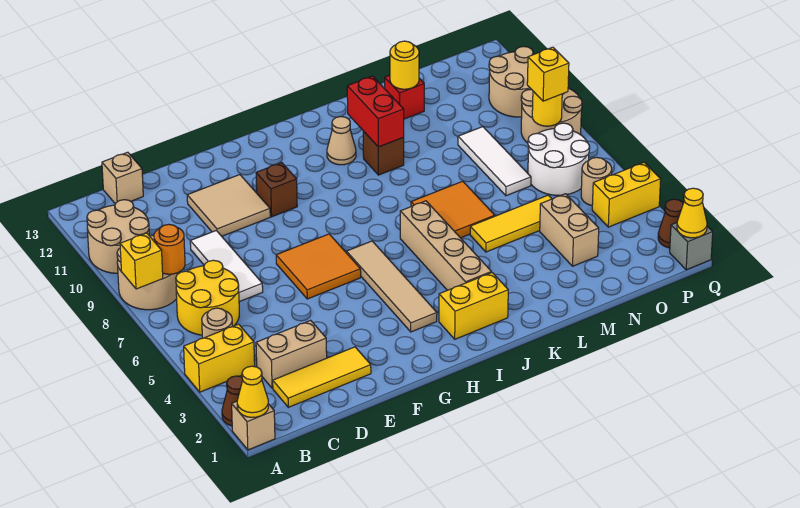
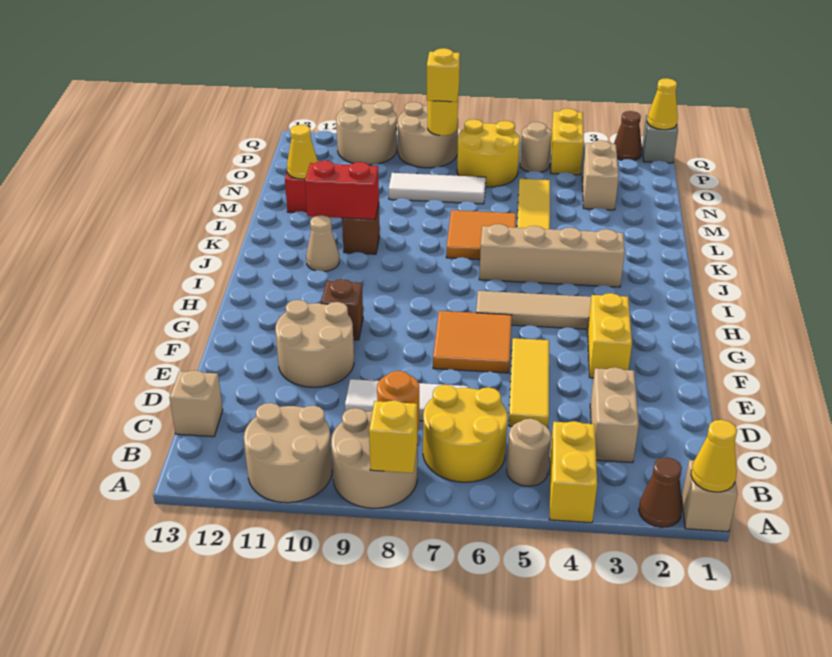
yellow 1x3 tile [273,347,371,407] -> yellow 1x3 tile moved to [509,338,549,428]
tan 2x2 tile [187,175,270,236] -> tan 2x2 round brick [275,300,354,387]
yellow 1x2 brick [439,273,508,339] -> yellow 1x2 brick moved to [588,293,632,378]
yellow 1x1 round brick [390,41,419,89] -> yellow 1x1 cone [287,125,318,179]
tan 1x2 brick [540,194,599,266] -> tan 1x2 brick turned to [582,140,619,210]
white 2x2 round brick [528,123,590,195] -> yellow 2x2 round brick [457,119,520,187]

